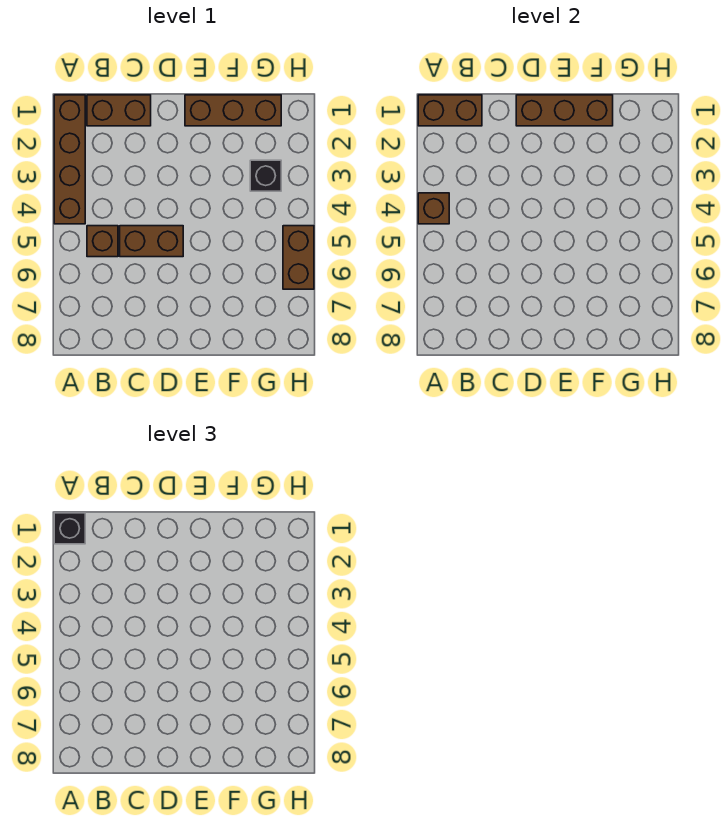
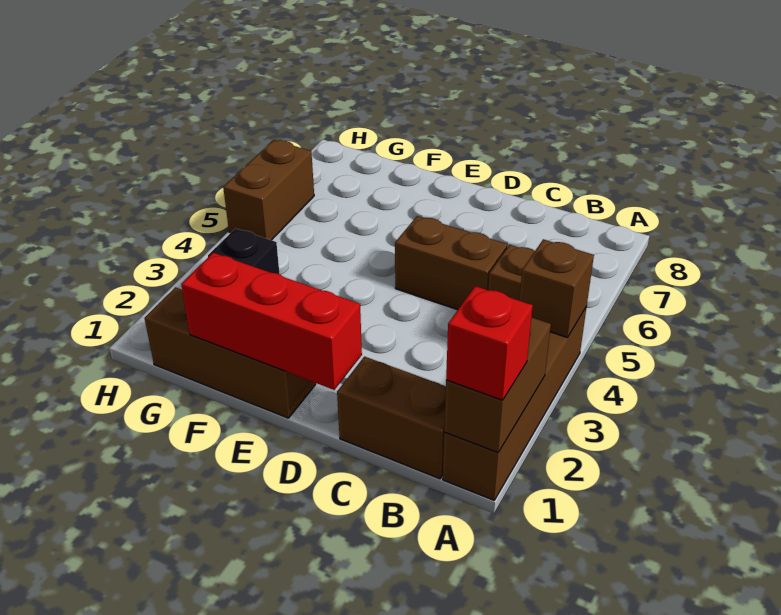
brown 1x2 brick [418,95,482,126] -> brown 1x2 brick turned to [444,318,551,453]
black 1x1 brick [54,513,85,544] -> red 1x1 brick [446,286,533,400]
brown 1x3 brick [516,95,613,126] -> red 1x3 brick [181,253,362,390]

